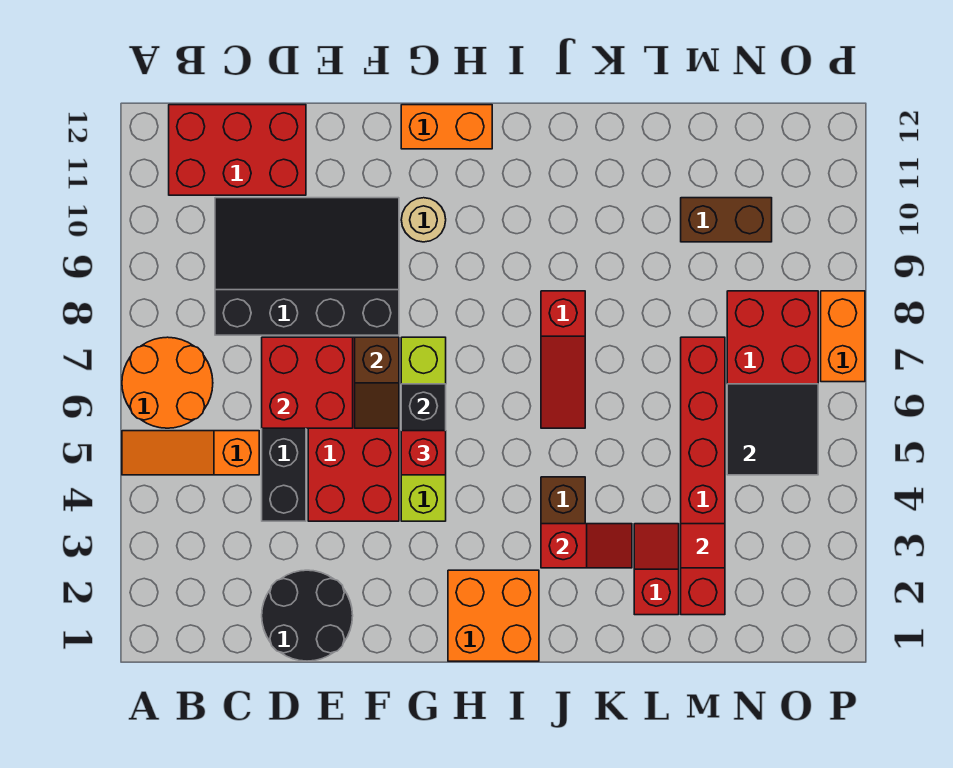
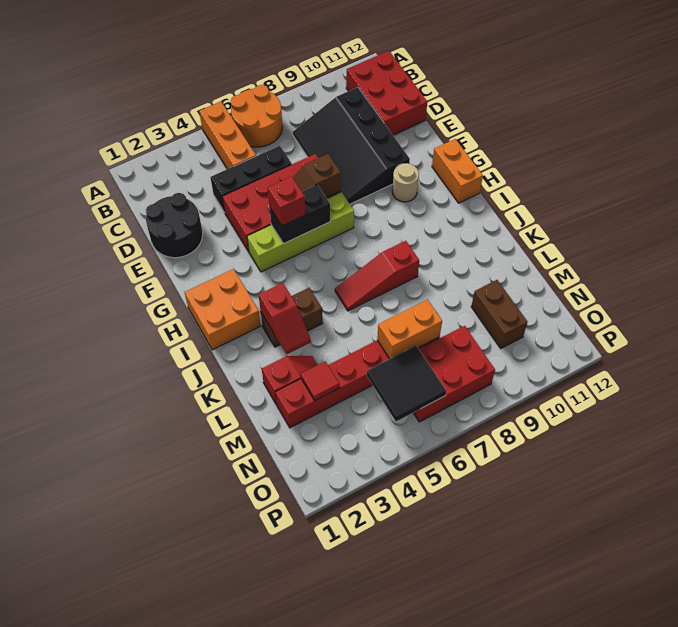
orange 1x3 slope [122,431,259,475] -> orange 1x3 brick [199,102,256,169]
black 3x4 slope [215,198,399,335] -> black 3x4 slope turned to [293,87,410,204]
red 2x2 brick [262,337,353,428] -> none
orange 1x2 brick [821,291,865,382] -> orange 1x2 brick moved to [377,300,442,359]

